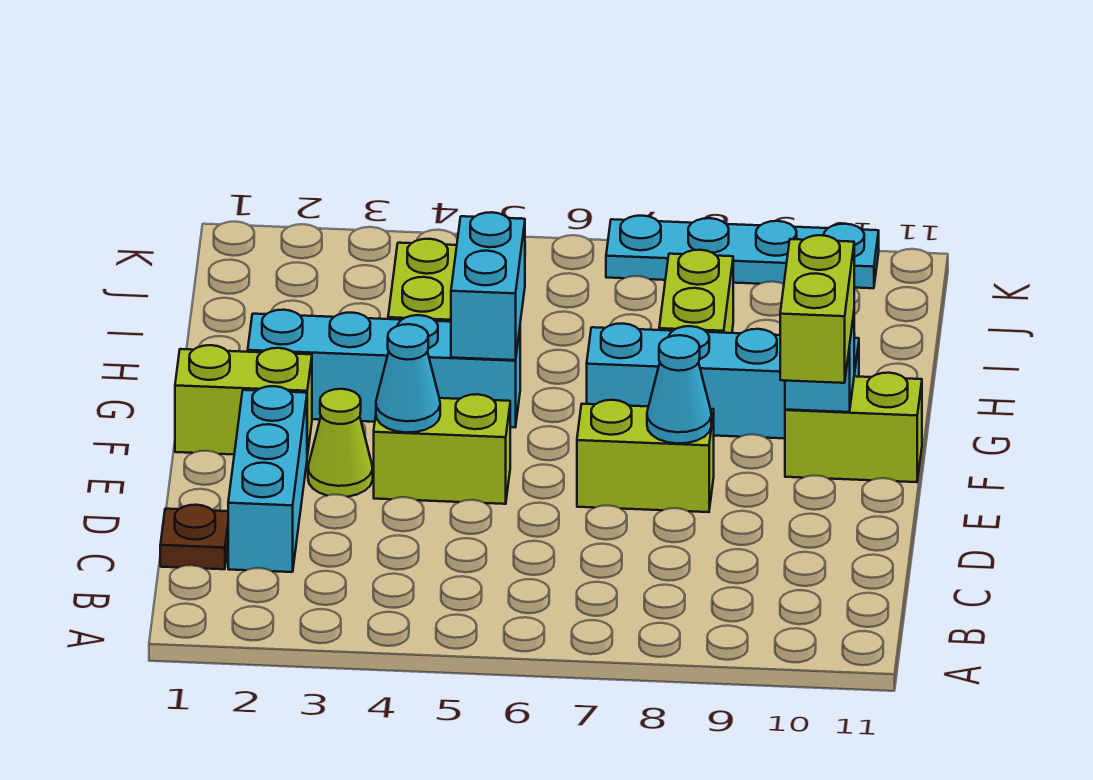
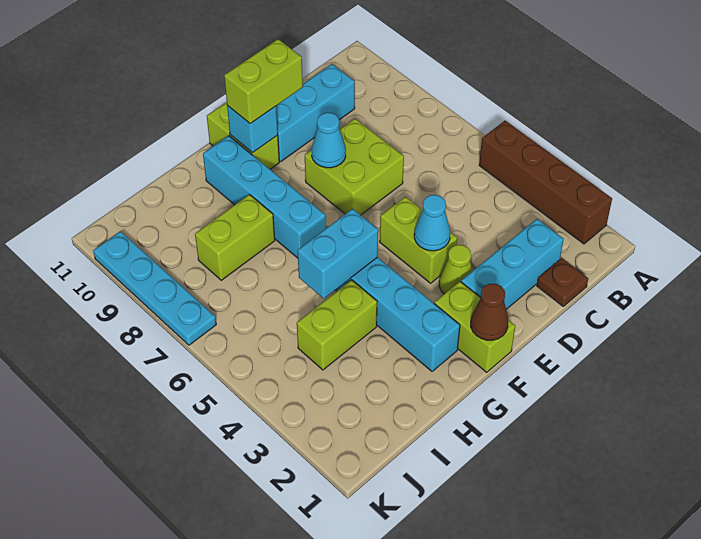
none -> brown 1x4 brick [479,121,612,244]
none -> cyan 1x3 brick [276,64,355,162]
lime 1x2 brick [577,400,714,512] -> lime 2x2 brick [305,119,404,215]
none -> brown 1x1 cone [471,284,508,340]

